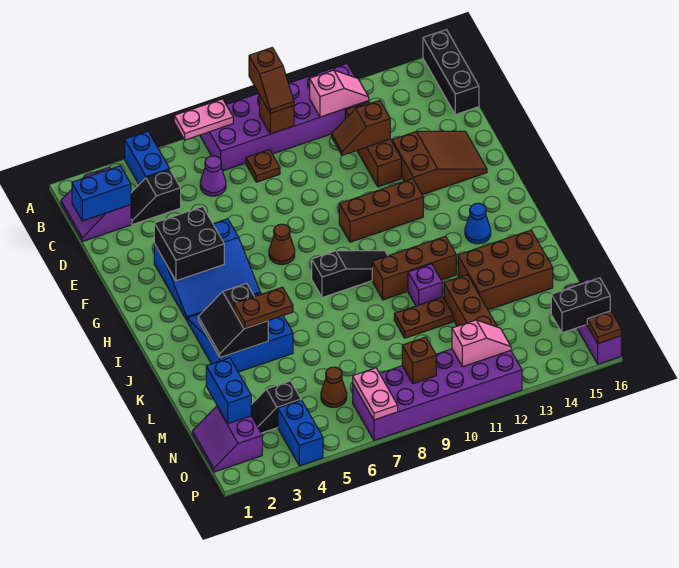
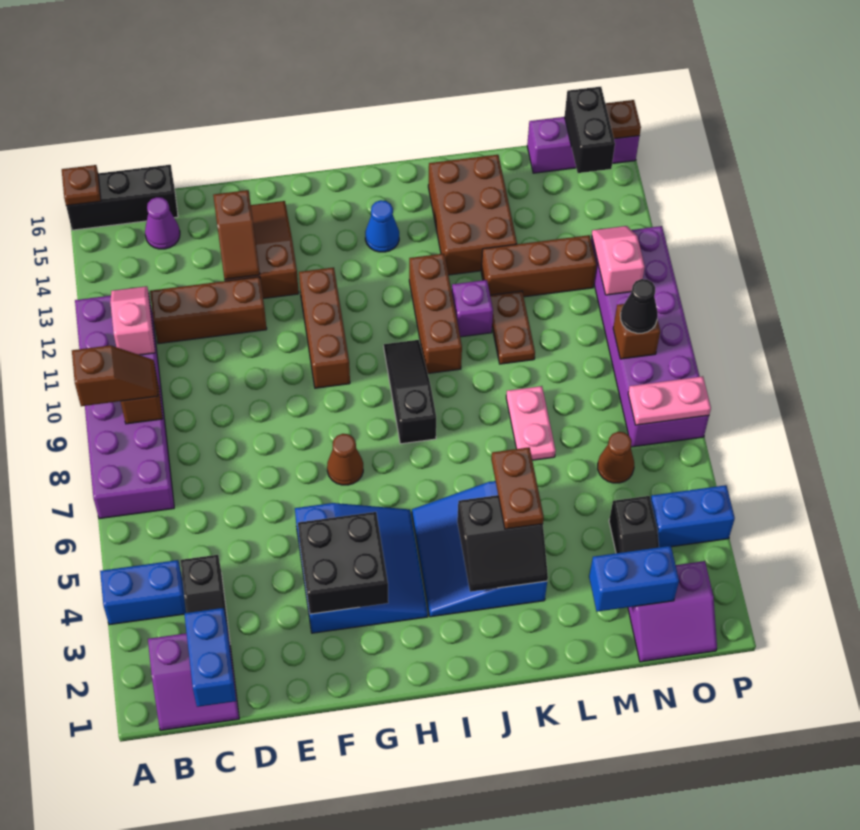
pink 1x2 plate [174,99,233,140] -> pink 1x2 plate moved to [506,386,556,460]
purple 1x1 cone [200,156,226,196] -> purple 1x1 cone moved to [145,197,180,249]
brown 1x1 plate [246,150,280,182] -> brown 1x1 plate moved to [62,165,101,206]
brown 1x2 slope [331,100,390,155] -> brown 1x2 slope moved to [213,190,260,279]
none -> black 1x1 cone [620,279,658,333]

